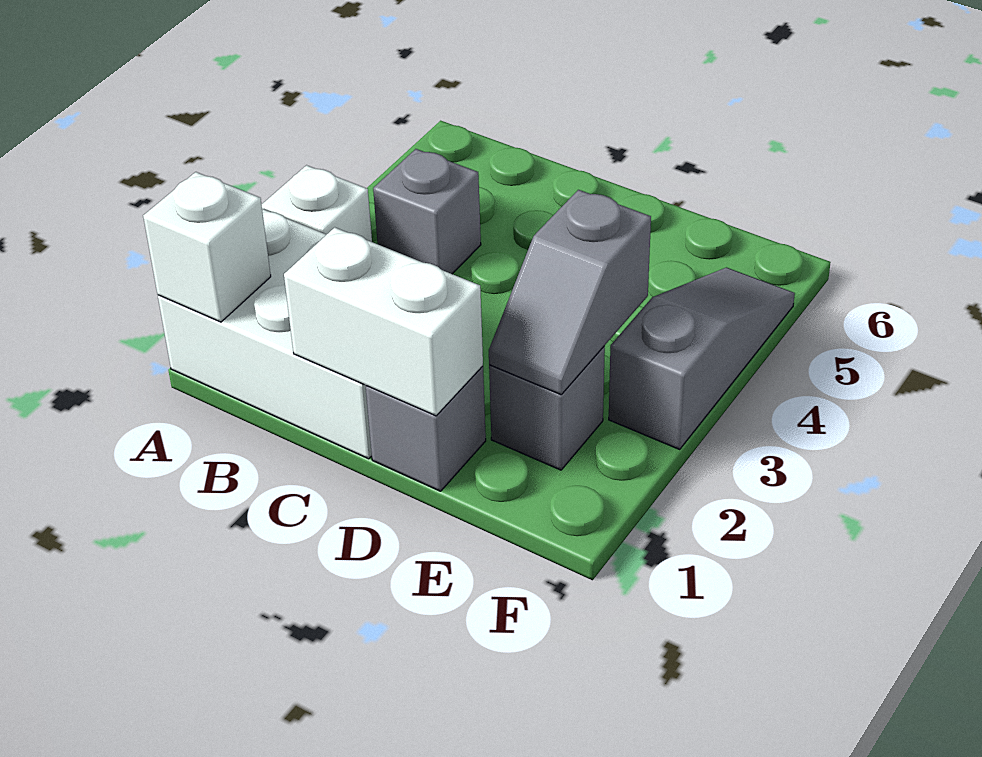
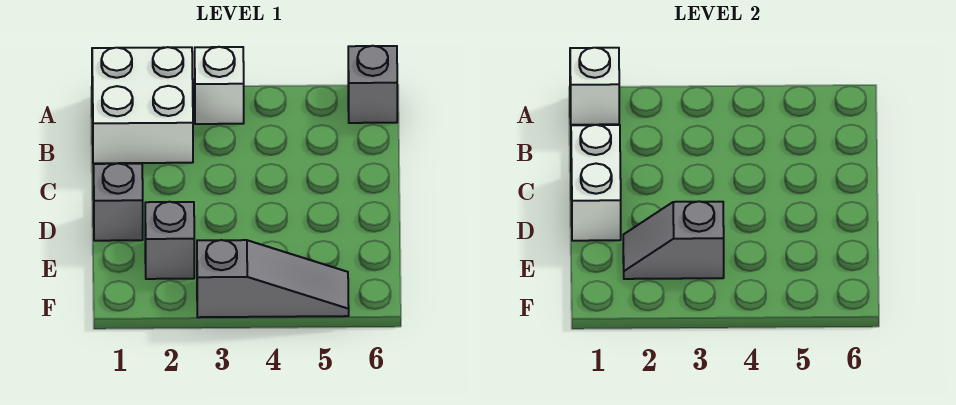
white 2x3 brick [158,209,372,459] -> white 2x2 brick [92,47,193,163]
grey 1x1 brick [373,149,481,274] -> grey 1x1 brick moved to [348,46,397,123]

